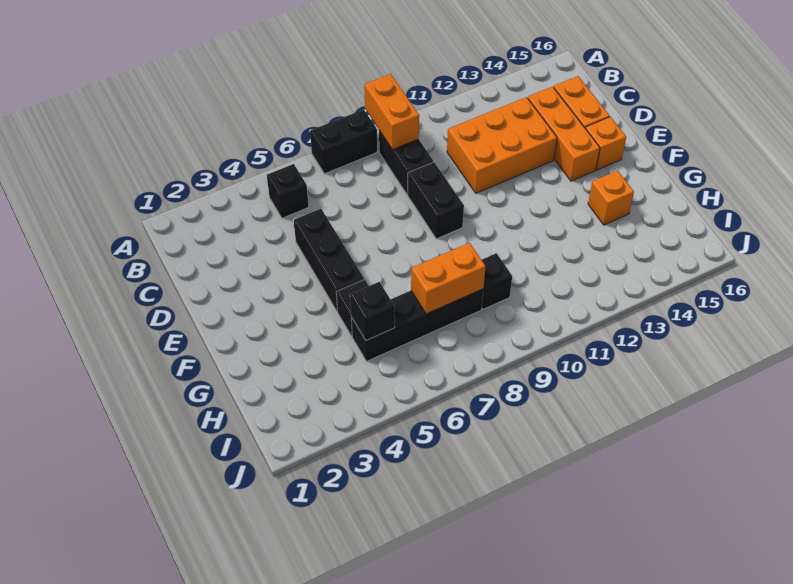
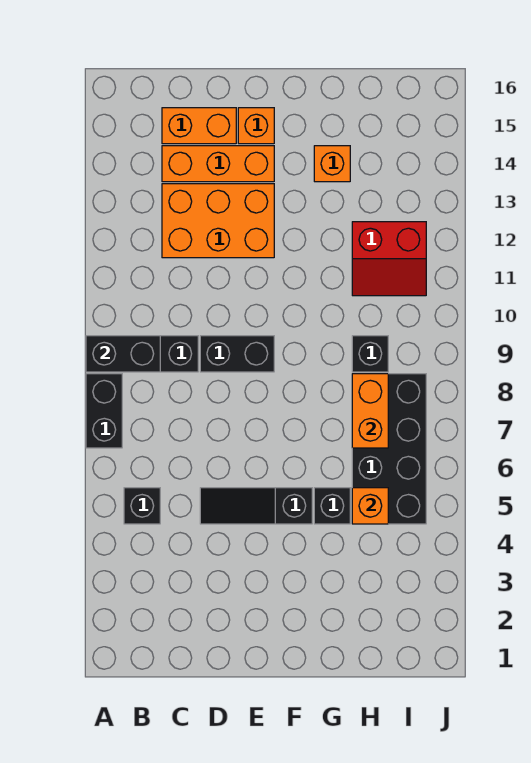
orange 1x2 brick [364,74,419,150] -> black 1x2 brick [86,336,160,372]
orange 2x3 brick [447,97,557,193] -> orange 2x3 brick turned to [162,184,274,258]
black 1x3 brick [294,209,364,311] -> black 1x3 slope [200,488,312,524]
black 1x4 brick [351,289,483,361] -> black 2x4 brick [352,374,426,524]
black 1x1 brick [350,282,395,340] -> orange 1x1 brick [352,488,388,524]
none -> red 2x2 slope [352,222,426,296]

